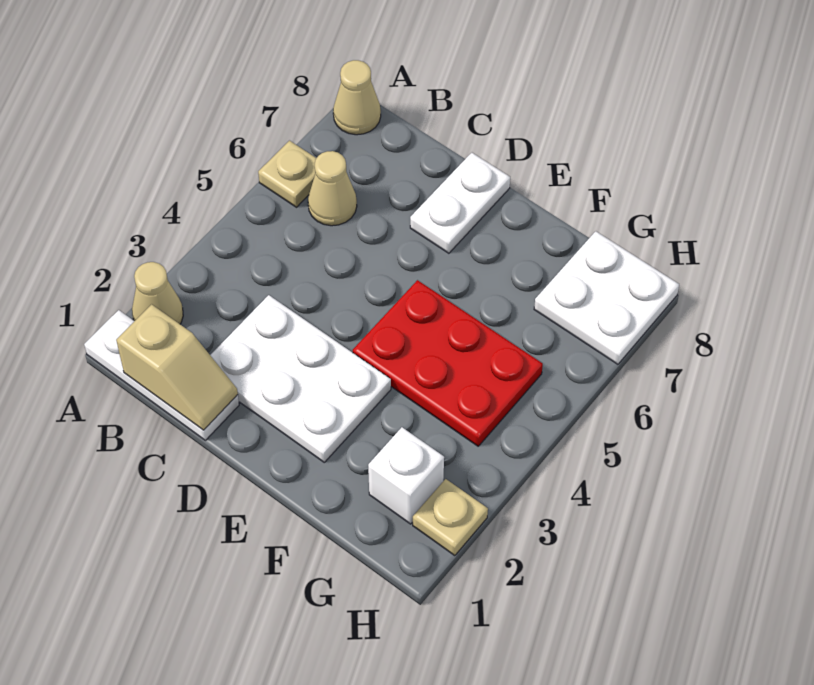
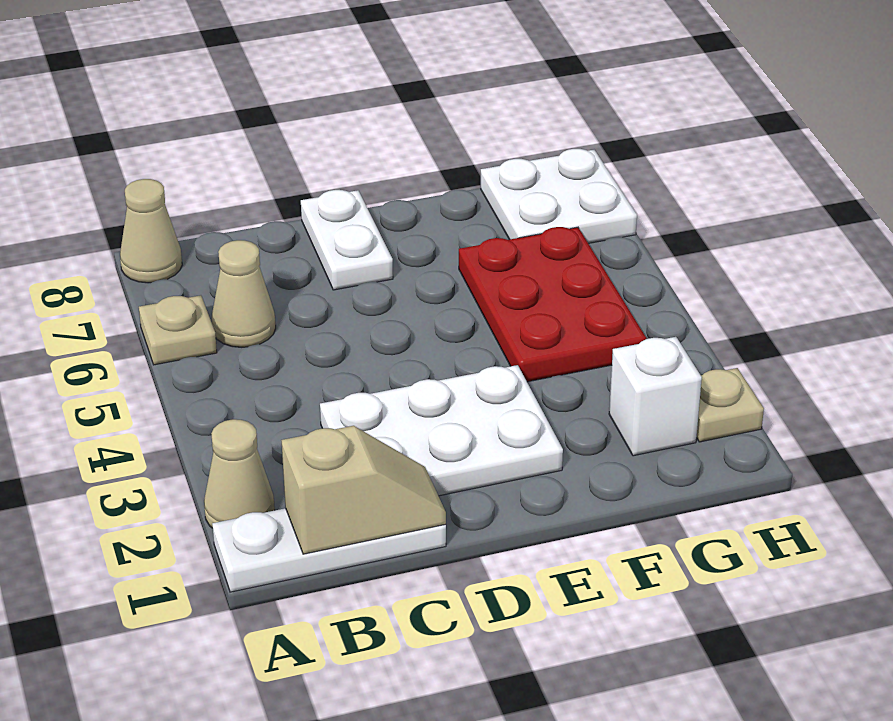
red 2x3 plate [353,280,543,446] -> red 2x3 plate turned to [459,227,646,382]

